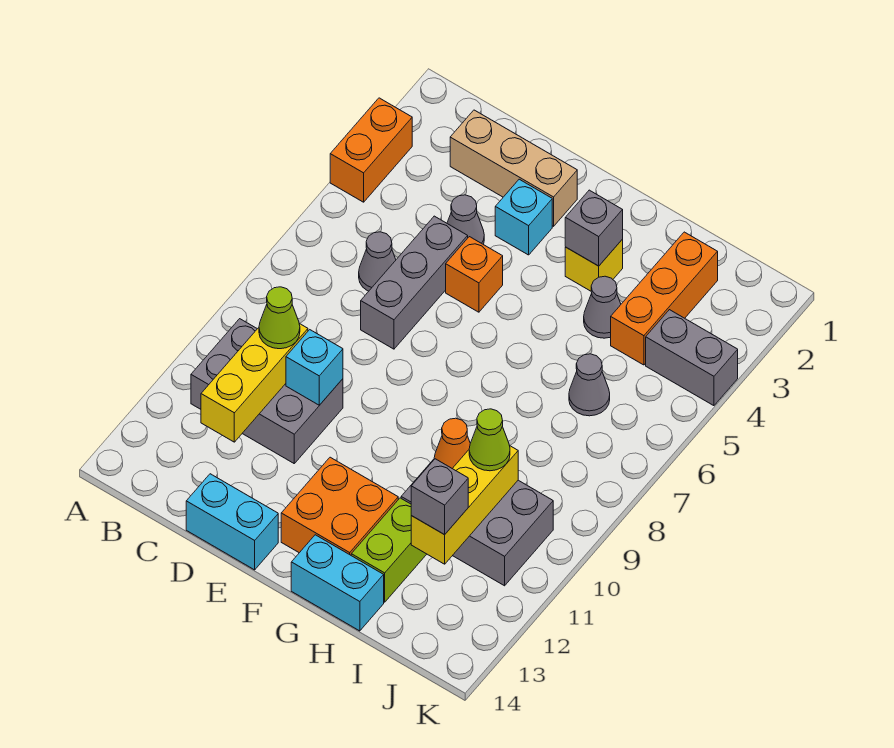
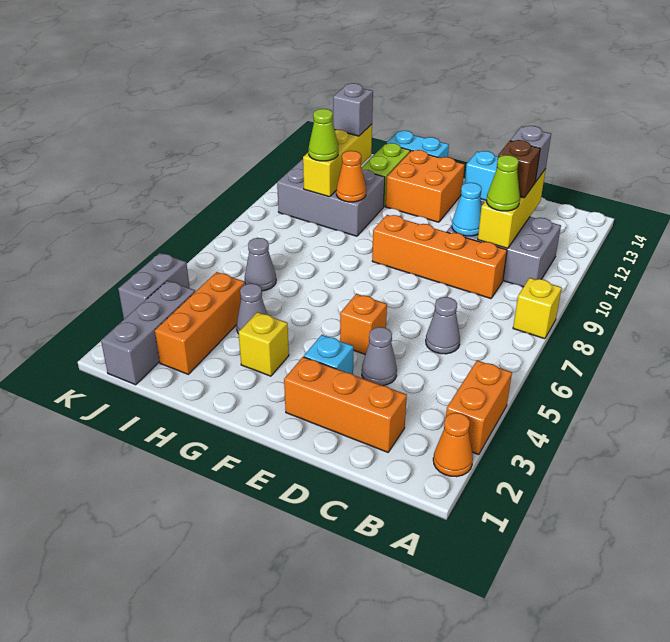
none -> orange 1x1 cone [433,413,473,477]
none -> yellow 1x1 brick [513,278,562,339]
tan 1x3 brick [450,110,577,226] -> orange 1x3 brick [284,357,407,452]
none -> orange 1x4 brick [372,215,507,299]
none -> brown 1x1 brick [498,140,540,198]
grey 1x3 brick [361,216,468,349] -> grey 1x3 brick moved to [101,281,195,385]
cyan 1x1 brick [286,330,343,405] -> cyan 1x1 cone [452,183,482,236]
grey 1x1 brick [565,190,623,266] -> grey 1x1 brick moved to [510,126,551,182]
grey 1x2 brick [646,310,738,406] -> grey 1x2 brick turned to [118,253,190,319]

